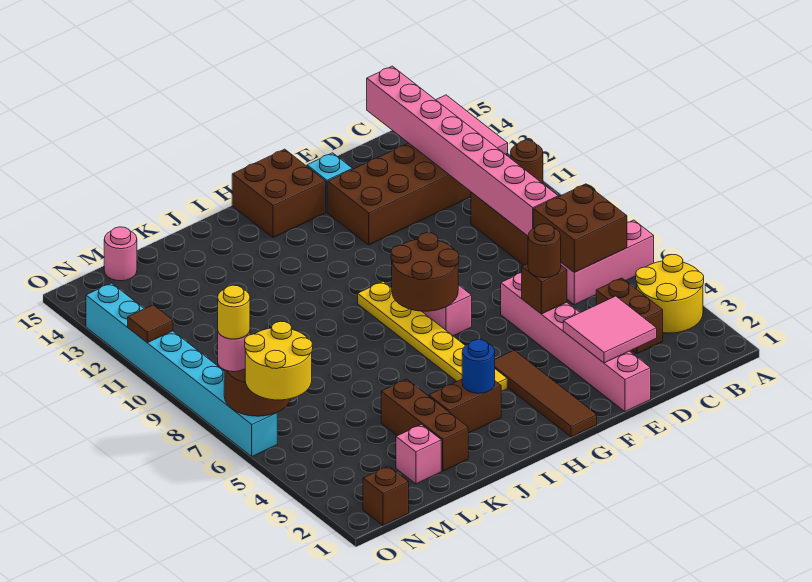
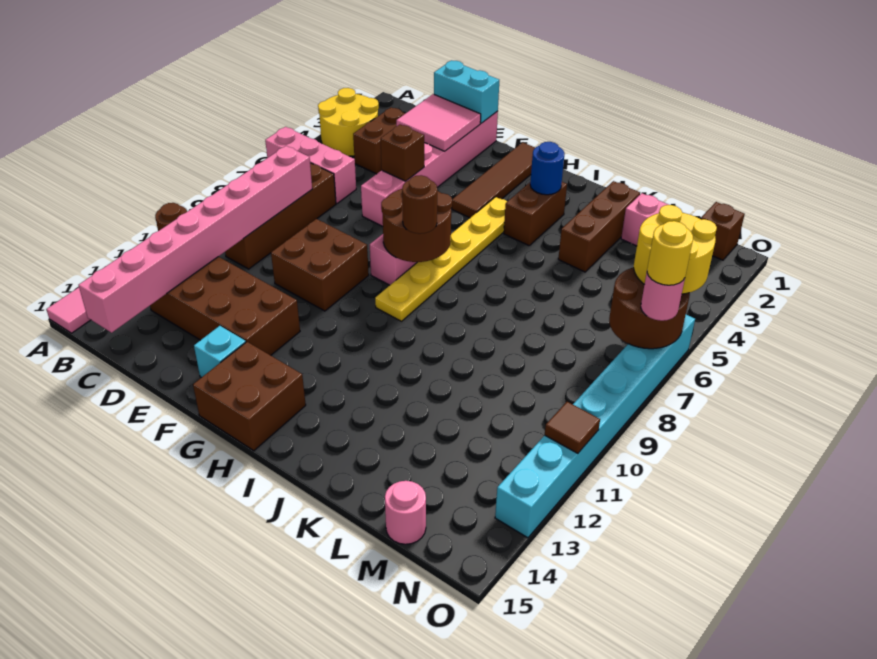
brown 2x2 brick [534,184,627,272] -> brown 2x2 brick moved to [271,219,369,311]
none -> cyan 1x2 brick [434,60,499,123]
brown 1x1 round brick [528,224,561,278] -> brown 1x1 round brick moved to [402,175,437,234]
brown 1x2 brick [429,379,501,433] -> brown 1x2 brick turned to [504,182,567,246]

